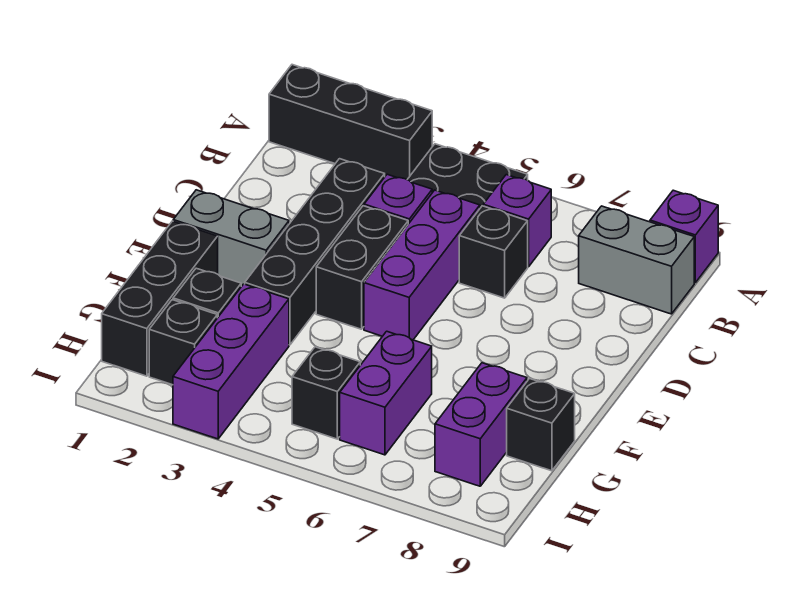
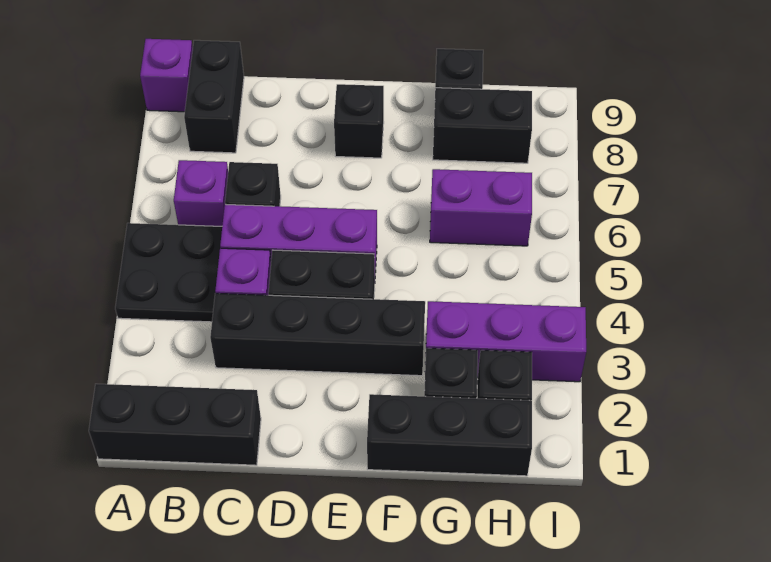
black 1x3 brick [269,65,432,179] -> black 1x3 brick turned to [89,384,261,465]
grey 1x2 brick [579,206,694,314] -> black 1x2 brick [184,40,244,153]
grey 1x2 brick [173,190,289,287] -> none
purple 1x2 brick [435,363,527,486] -> black 1x2 brick [433,88,532,163]
black 1x1 brick [292,347,360,439] -> black 1x1 brick moved to [334,84,384,158]

